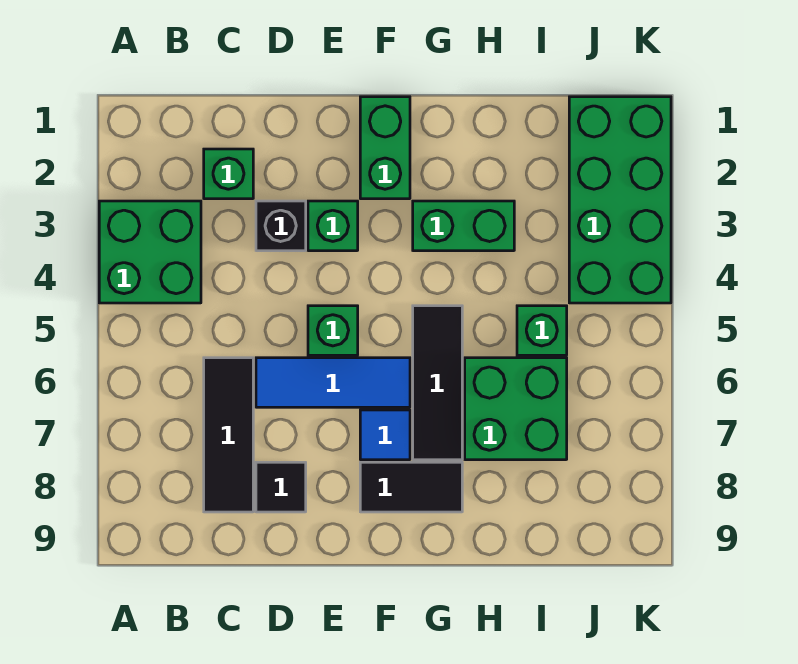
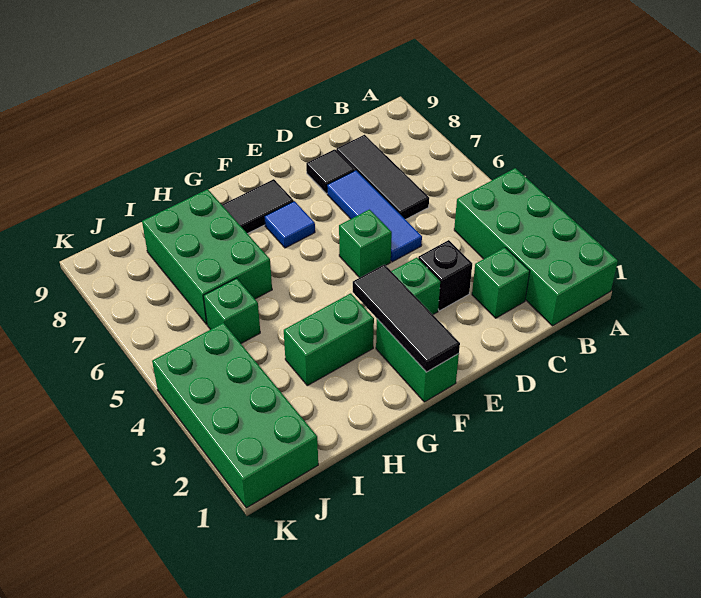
green 2x2 brick [99,201,201,303] -> green 2x4 brick [454,168,618,326]
blue 1x3 tile [256,358,410,407] -> blue 1x3 tile turned to [327,170,422,262]
black 1x3 tile [413,306,462,460] -> black 1x3 tile moved to [353,265,460,372]
green 2x2 brick [465,358,567,460] -> green 2x3 brick [142,189,272,324]

